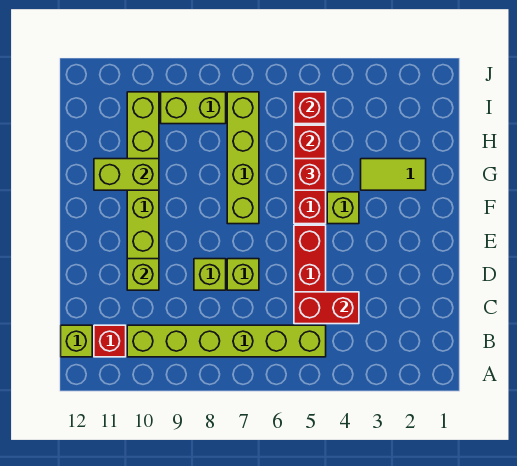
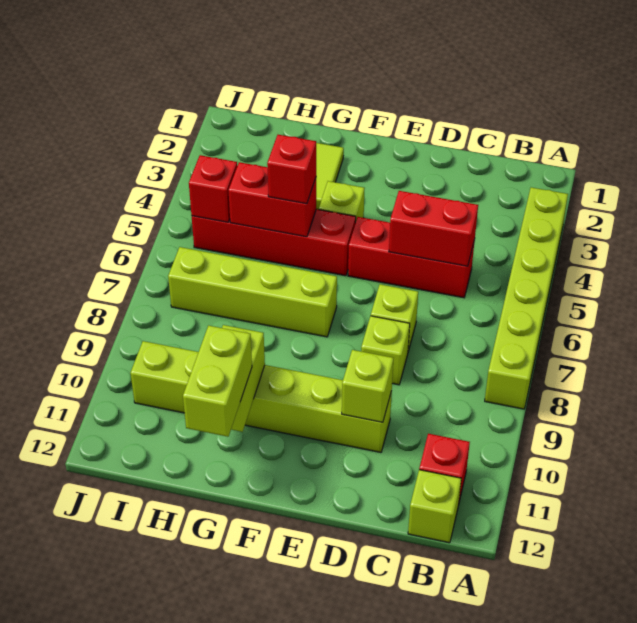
lime 1x6 brick [127,325,326,357] -> lime 1x6 brick moved to [485,187,568,409]
red 1x2 brick [294,292,359,324] -> red 1x2 brick turned to [389,191,478,266]
lime 1x2 brick [161,92,226,124] -> lime 1x2 brick moved to [183,326,252,437]

